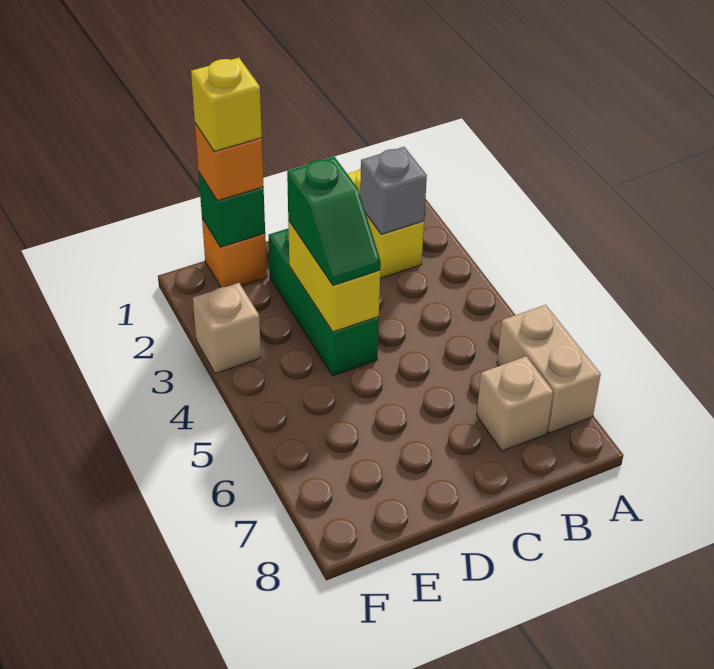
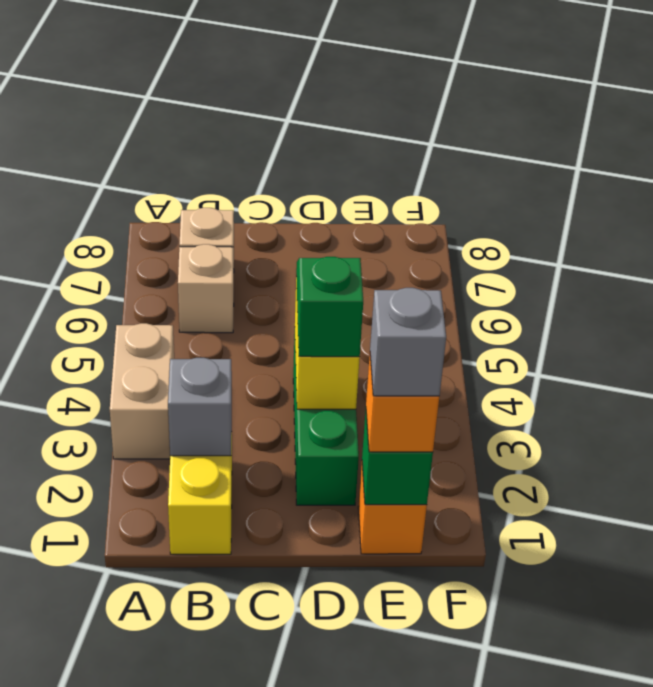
tan 1x2 brick [497,305,601,433] -> tan 1x2 brick moved to [110,323,174,459]
yellow 1x1 brick [191,58,262,152] -> grey 1x1 brick [370,288,446,396]
tan 1x1 brick [193,283,261,374] -> tan 1x1 brick moved to [178,244,234,333]

